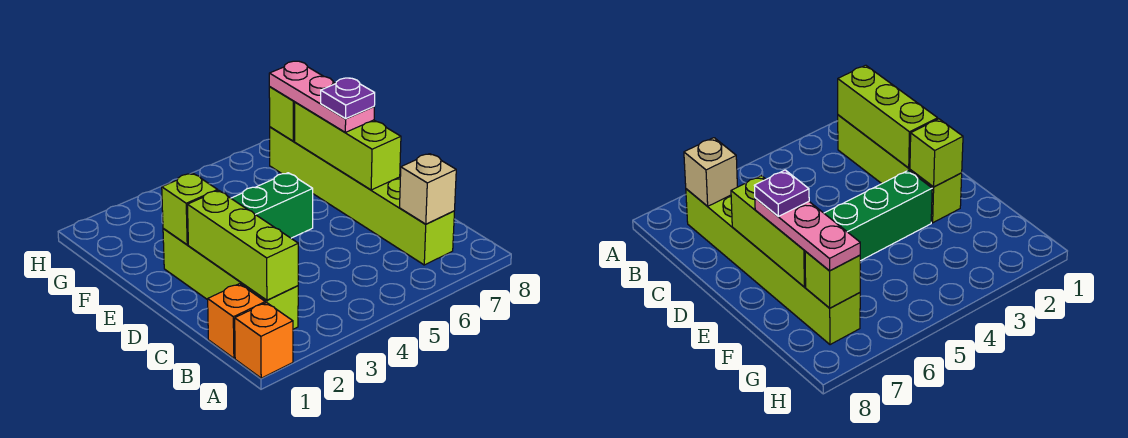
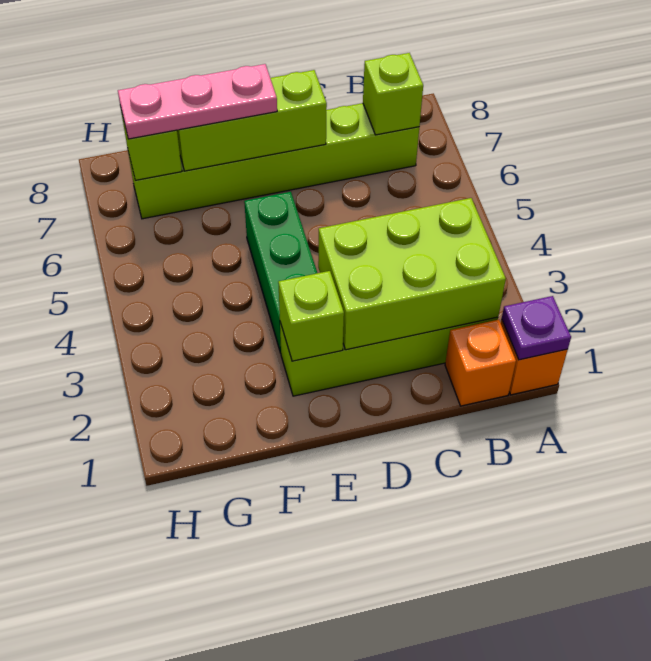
lime 1x3 brick [187,191,298,300] -> lime 2x3 brick [318,198,506,350]
tan 1x1 brick [400,154,456,224] -> lime 1x1 brick [363,53,423,135]
purple 1x1 plate [321,78,375,119] -> purple 1x1 plate moved to [502,296,571,360]

